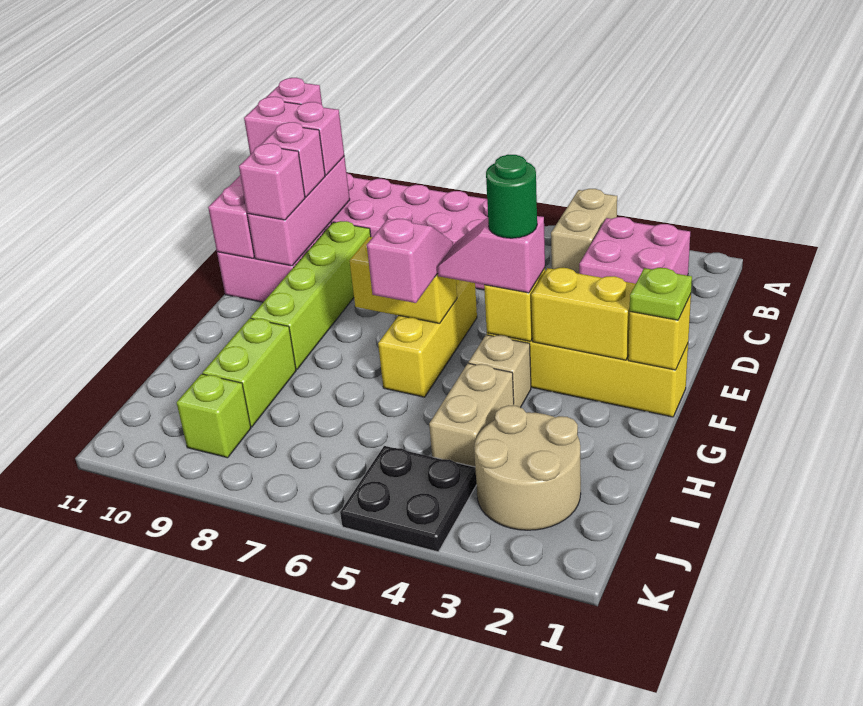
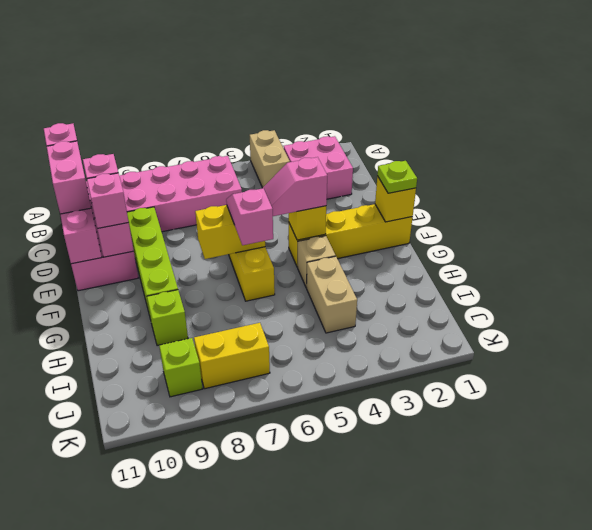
pink 1x2 brick [244,97,344,175] -> pink 1x2 brick turned to [47,141,91,214]
yellow 1x2 brick [531,268,635,360] -> yellow 1x2 brick moved to [194,323,270,389]
green 1x1 round brick [486,155,537,238] -> none
lime 1x2 brick [203,318,296,427] -> lime 1x1 brick [147,290,188,346]
tan 2x2 round brick [474,405,581,530] -> none
black 2x2 plate [340,446,476,552] -> none

